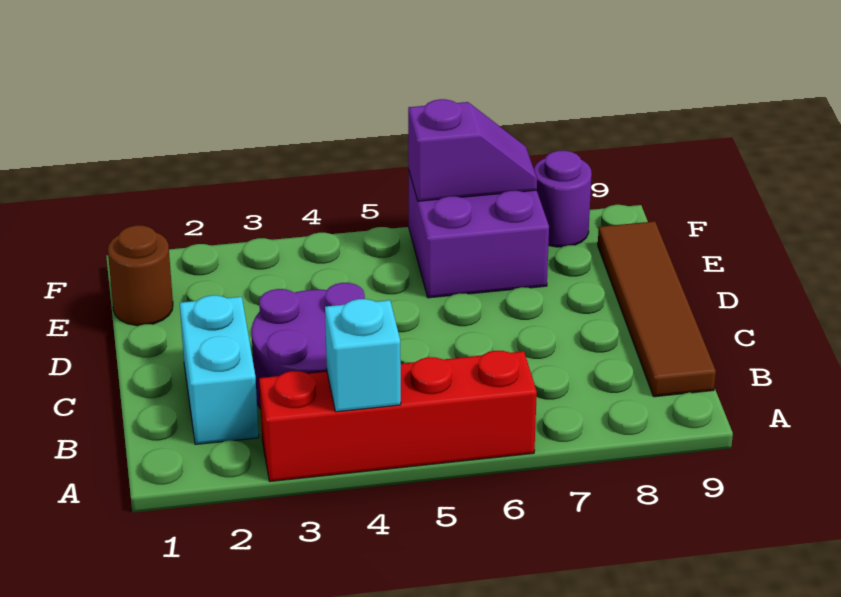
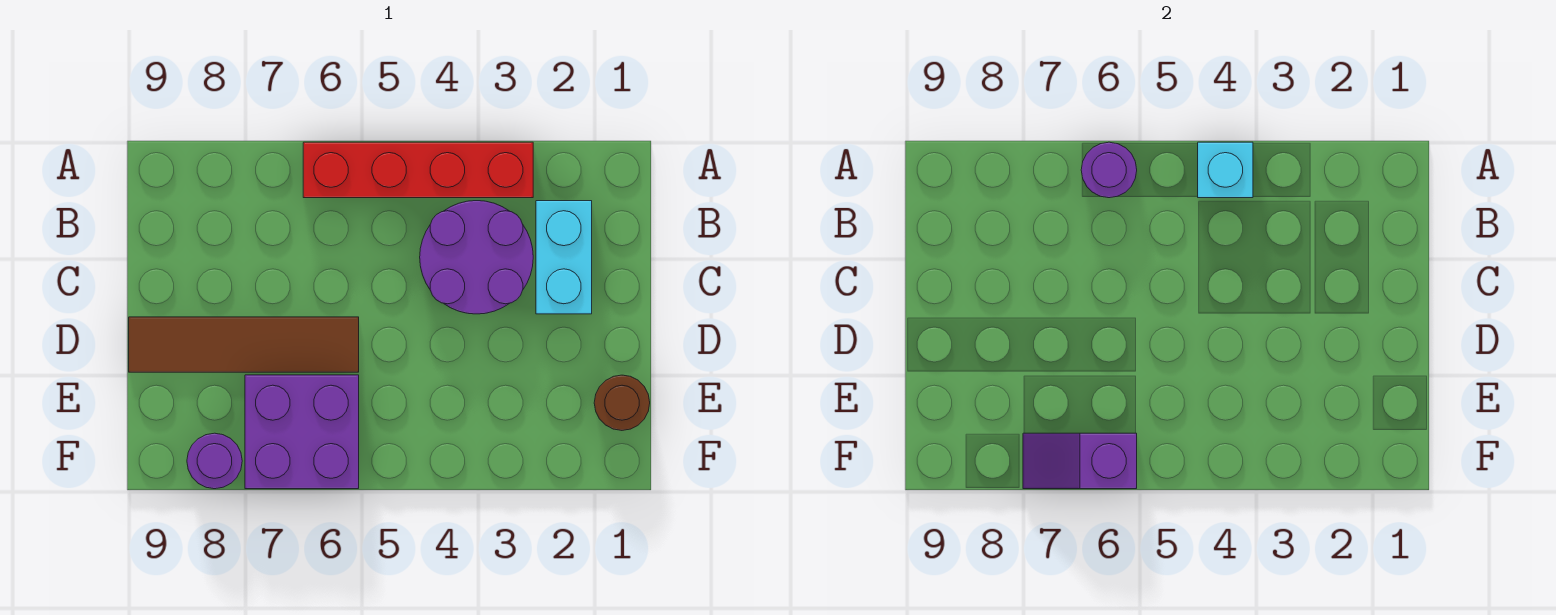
none -> purple 1x1 round brick [1081,142,1137,198]
brown 1x4 tile [598,221,716,397] -> brown 1x4 tile turned to [129,317,359,372]

